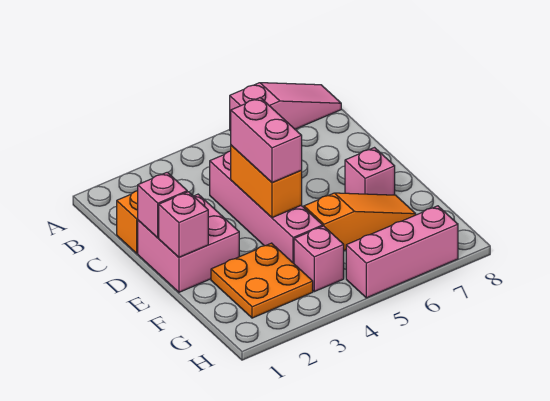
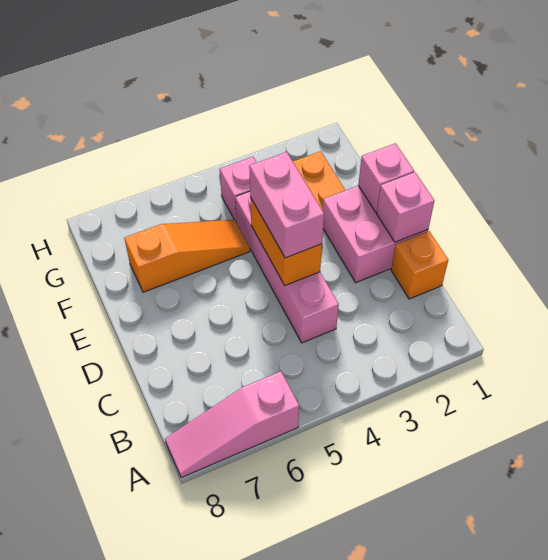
pink 1x1 brick [345,148,395,195] -> none
orange 1x3 slope [304,193,416,250] -> orange 1x3 slope turned to [125,220,250,292]
pink 1x3 brick [346,206,458,298] -> none

